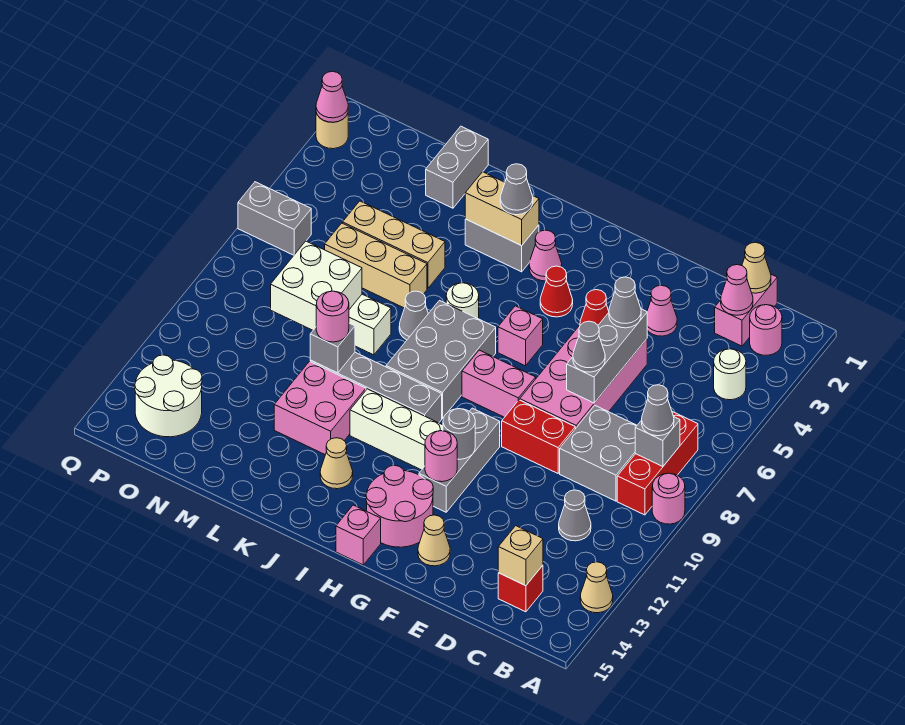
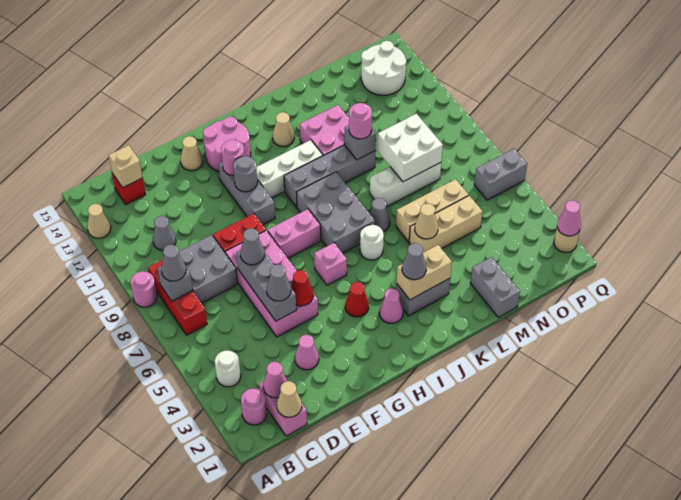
pink 1x1 brick [336,505,381,565] -> none
none -> tan 1x1 cone [415,203,438,239]

